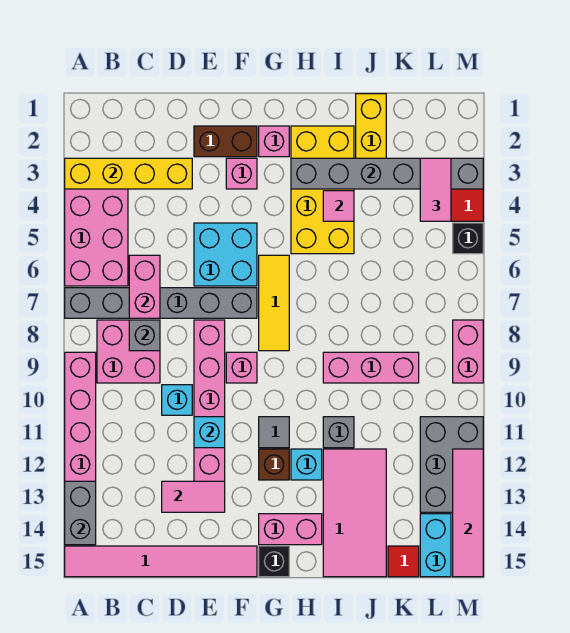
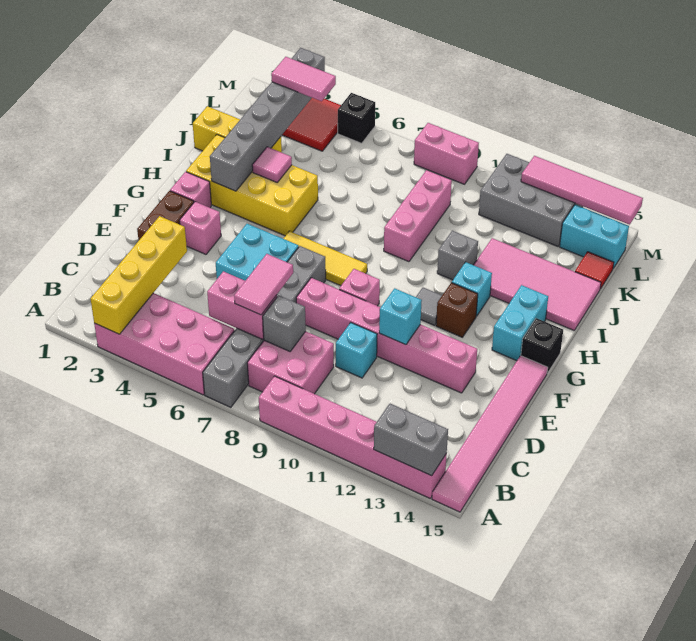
pink 1x2 tile [162,481,225,512] -> pink 1x2 tile moved to [234,254,293,315]
pink 1x2 brick [259,514,322,545] -> cyan 1x2 brick [492,285,548,361]

